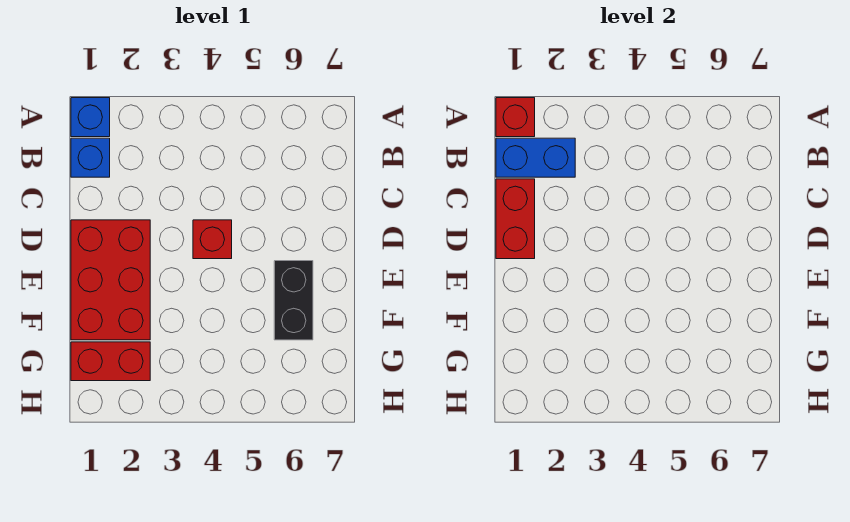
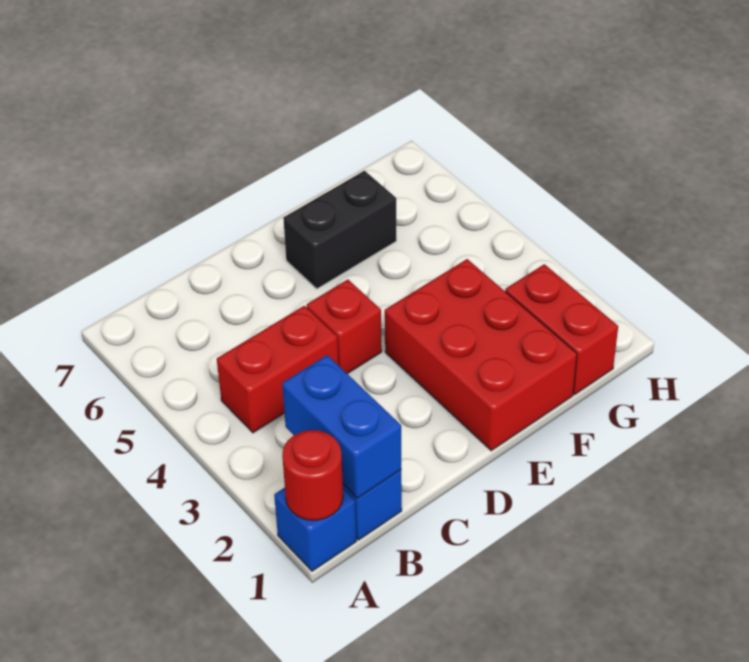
red 1x1 brick [496,98,535,137] -> red 1x1 round brick [282,430,343,520]
red 1x2 brick [496,179,535,259] -> red 1x2 brick moved to [217,306,338,433]
red 2x3 brick [71,220,150,340] -> red 2x3 brick turned to [385,259,577,451]

